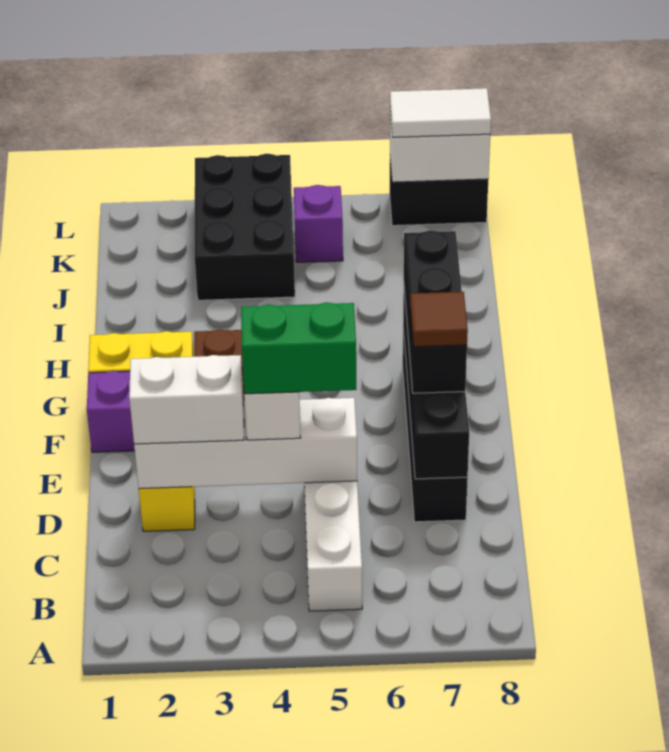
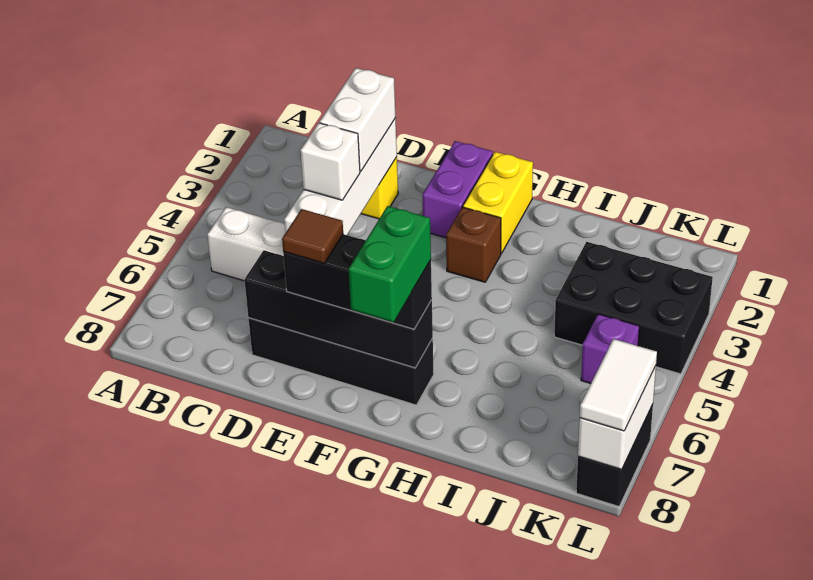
green 1x2 brick [241,302,356,394] -> green 1x2 brick moved to [349,206,431,322]

